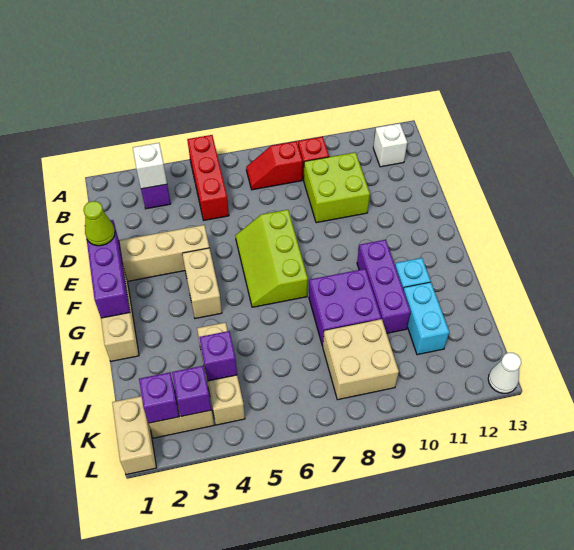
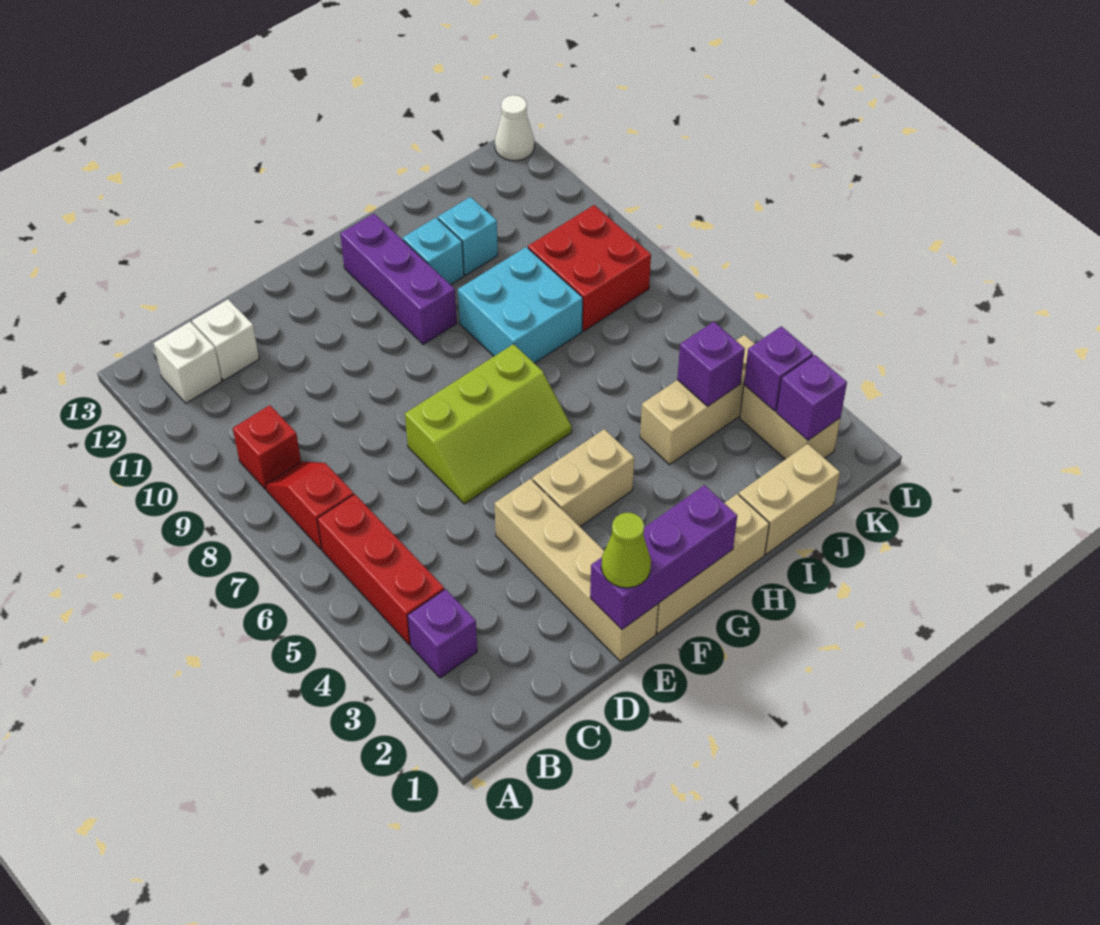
red 1x3 brick [187,135,229,220] -> red 1x3 brick turned to [317,494,444,645]
white 1x1 brick [133,143,167,189] -> white 1x1 brick moved to [192,299,259,380]
red 1x2 slope [246,141,303,190] -> red 1x2 slope turned to [266,462,354,549]
lime 2x2 brick [304,152,370,223] -> none
purple 1x3 brick [357,240,411,333] -> purple 1x3 brick turned to [340,214,457,344]
purple 2x2 brick [309,269,381,346] -> cyan 2x2 brick [458,247,583,363]
cyan 1x2 brick [403,282,449,355] -> cyan 1x1 brick [438,197,498,275]
tan 2x2 brick [323,319,399,400] -> red 2x2 brick [528,205,651,331]
tan 1x2 brick [112,396,156,475] -> tan 1x2 brick moved to [739,444,840,554]

